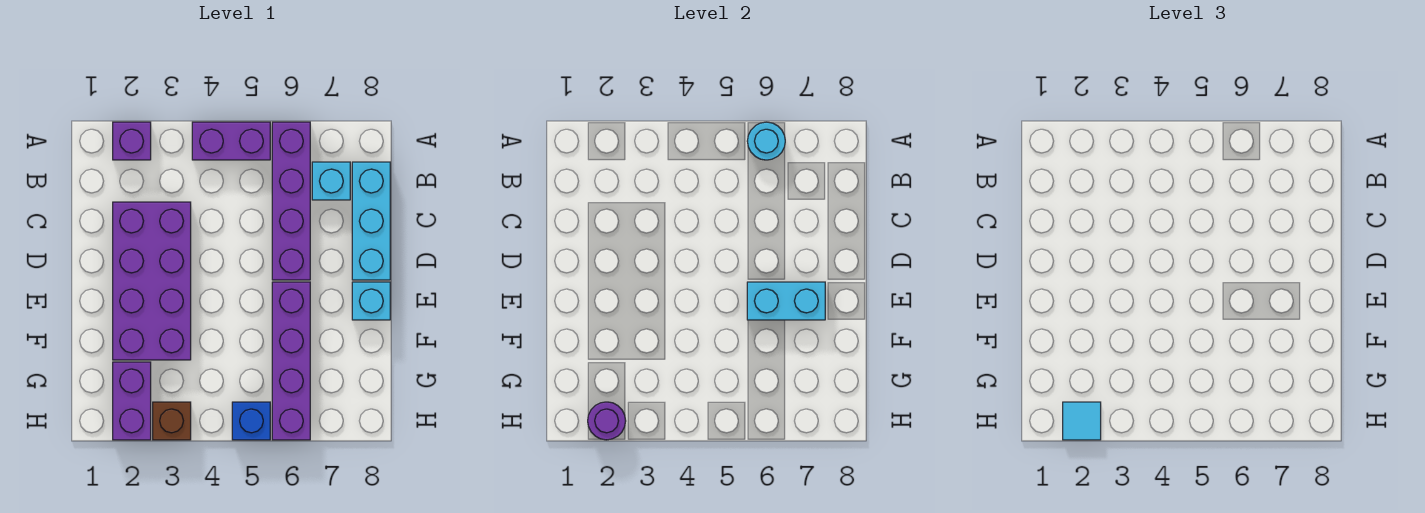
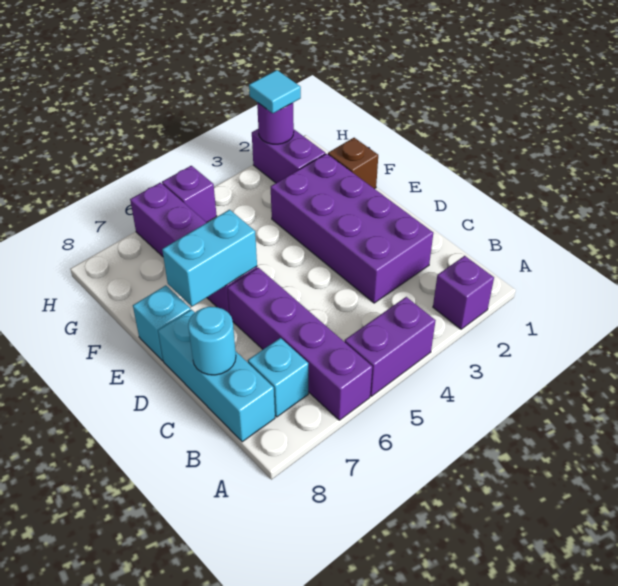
cyan 1x1 round brick [747,122,785,160] -> cyan 1x1 round brick moved to [188,307,236,375]
brown 1x1 brick [153,402,191,440] -> brown 1x1 brick moved to [328,138,378,189]
blue 1x1 brick [232,402,270,440] -> purple 1x1 brick [162,166,217,222]

